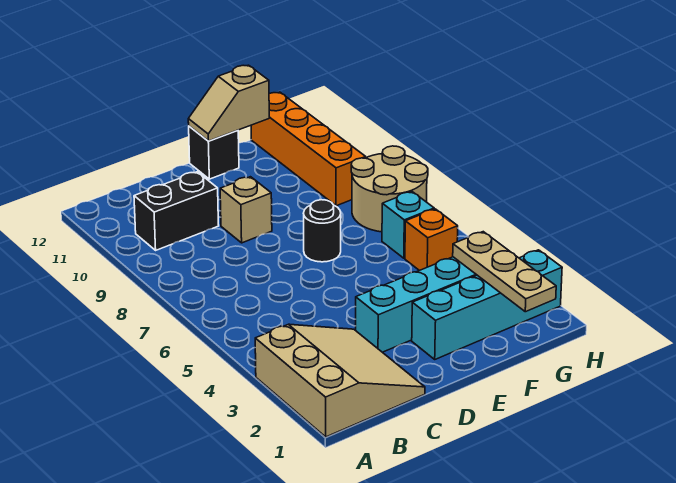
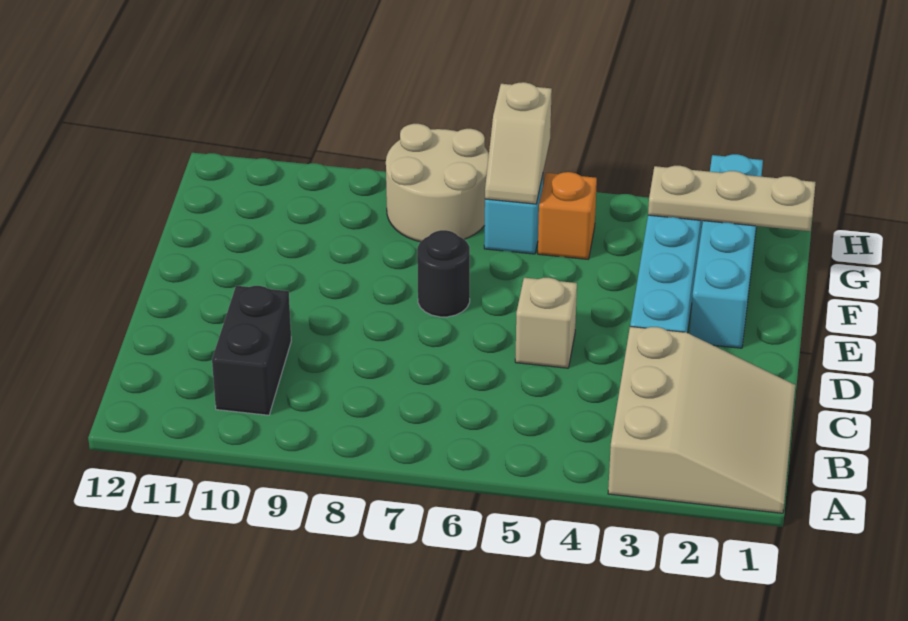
tan 3x3 slope [255,324,425,437] -> tan 3x3 slope turned to [608,326,795,513]
tan 1x1 brick [220,177,272,243] -> tan 1x1 brick moved to [515,278,577,368]
black 1x1 brick [189,126,239,179] -> none
tan 1x2 slope [188,65,269,141] -> tan 1x2 slope moved to [485,82,552,204]
orange 1x4 brick [251,92,366,206] -> none

